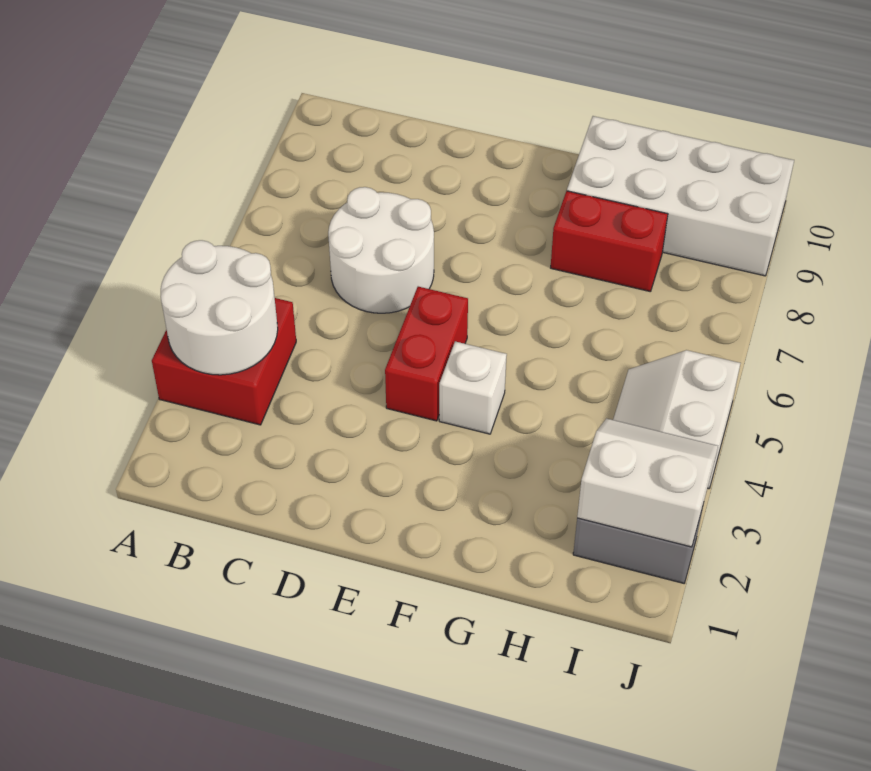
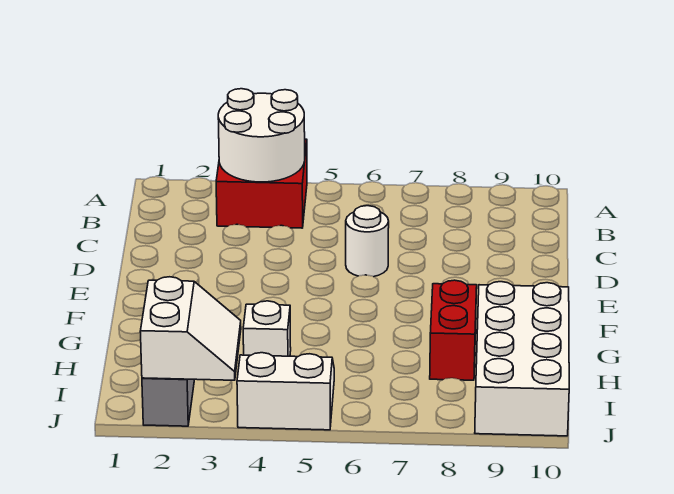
white 2x2 round brick [328,187,434,313] -> white 1x1 round brick [346,206,389,277]
red 1x2 brick [385,287,468,421] -> none
white 1x1 brick [439,341,507,434] -> white 1x1 brick moved to [243,301,291,356]

